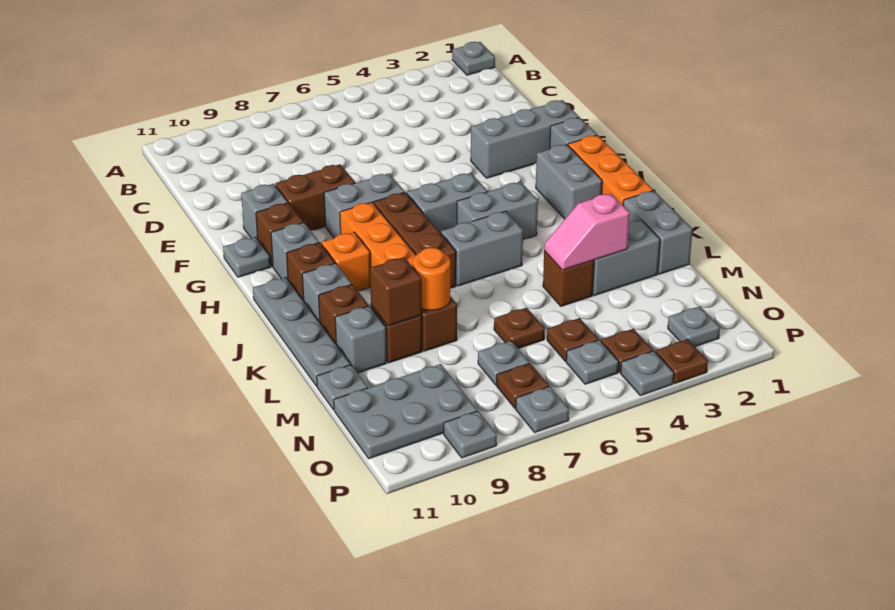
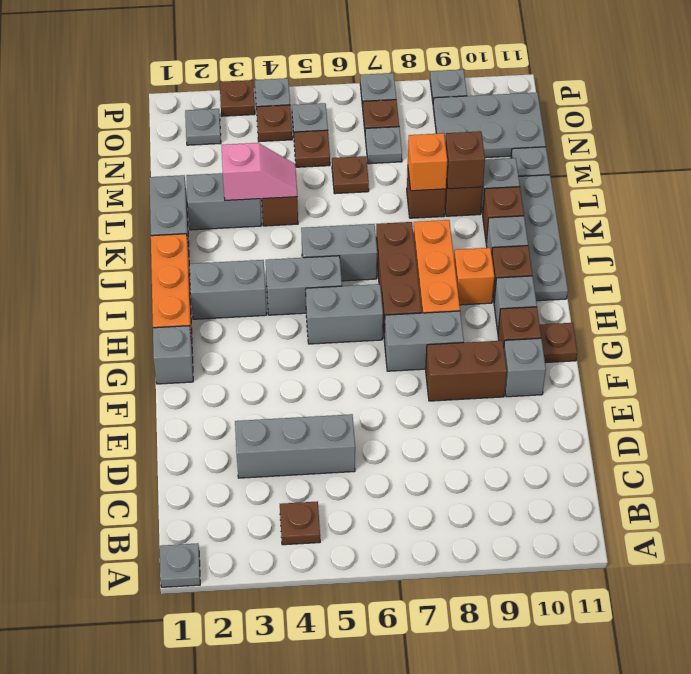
none -> brown 1x1 plate [280,501,320,545]
grey 1x3 brick [471,100,579,178] -> grey 1x3 brick moved to [235,414,355,478]
grey 1x1 plate [223,237,271,277] -> brown 1x1 plate [540,323,577,363]
grey 1x2 brick [536,144,602,219] -> grey 1x2 brick turned to [190,260,267,319]
orange 1x1 round brick [413,248,450,310] -> orange 1x1 brick [408,133,447,191]

